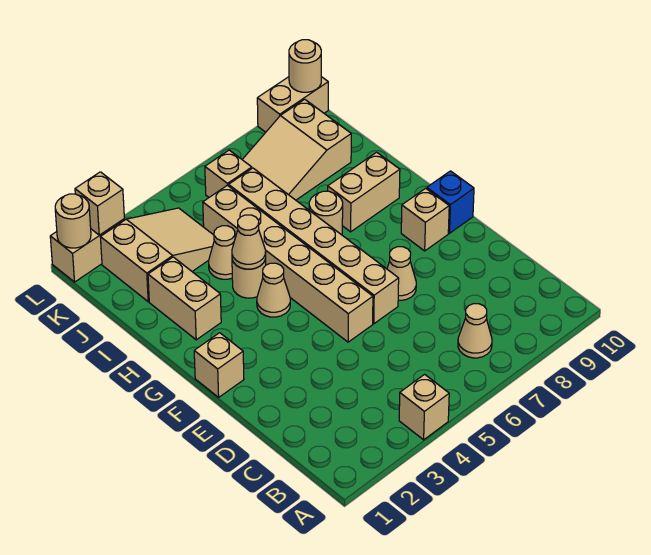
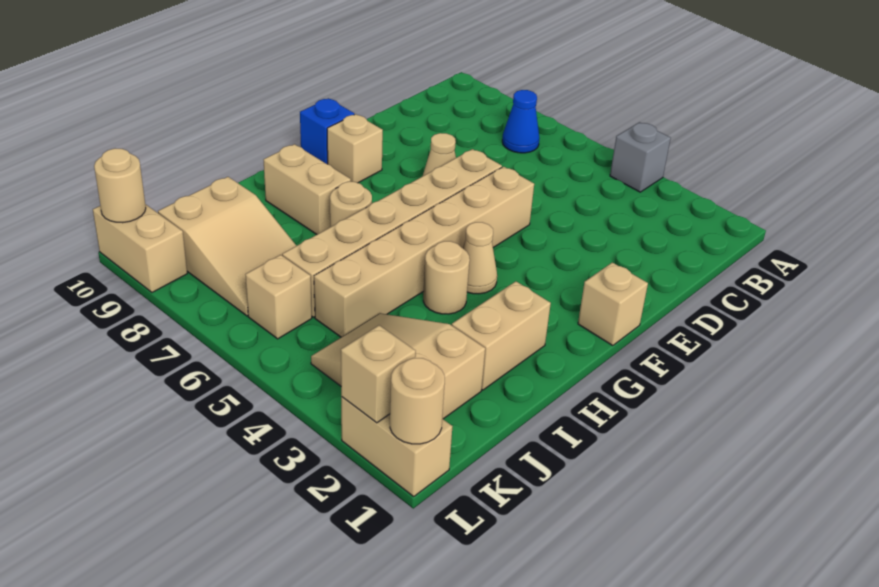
tan 1x1 brick [399,374,449,440] -> grey 1x1 brick [610,122,671,192]
tan 1x1 cone [458,304,492,358] -> blue 1x1 cone [502,90,539,153]
tan 1x1 cone [232,215,266,269] -> none
tan 1x1 cone [209,226,235,279] -> none

